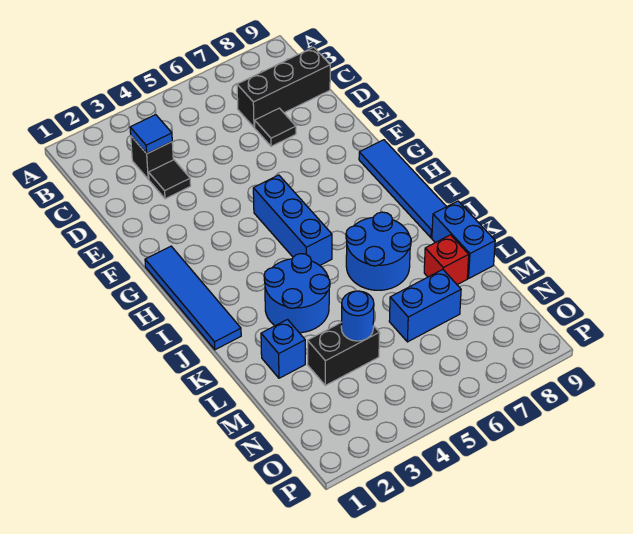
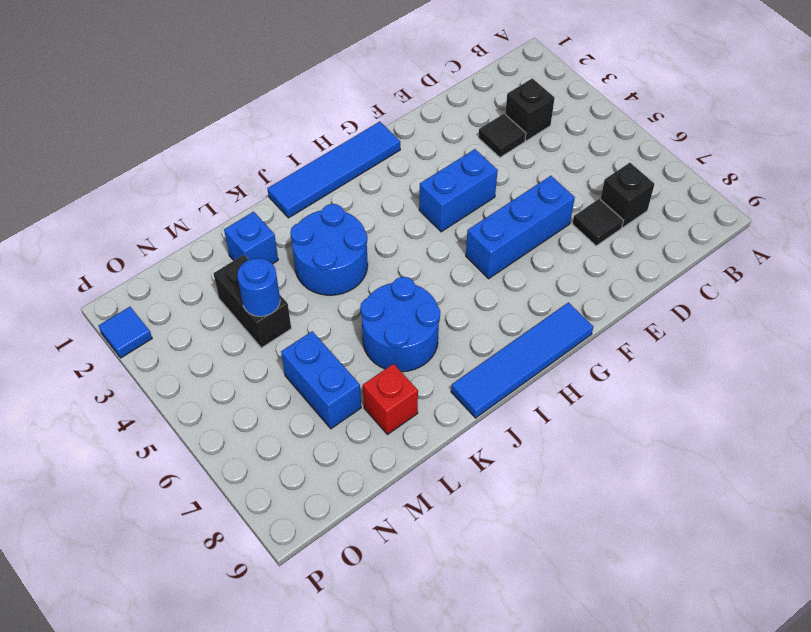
blue 1x1 tile [130,115,172,154] -> blue 1x1 tile moved to [99,307,152,358]
black 1x3 brick [237,47,330,127] -> black 1x1 brick [600,163,654,228]
blue 1x3 brick [253,175,332,265] -> blue 1x3 brick moved to [466,176,575,279]
blue 1x2 brick [432,201,495,278] -> blue 1x2 brick moved to [419,149,498,232]

